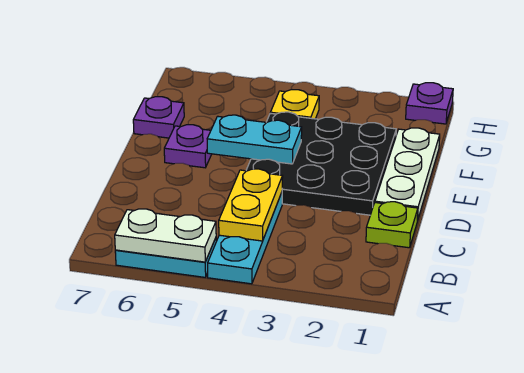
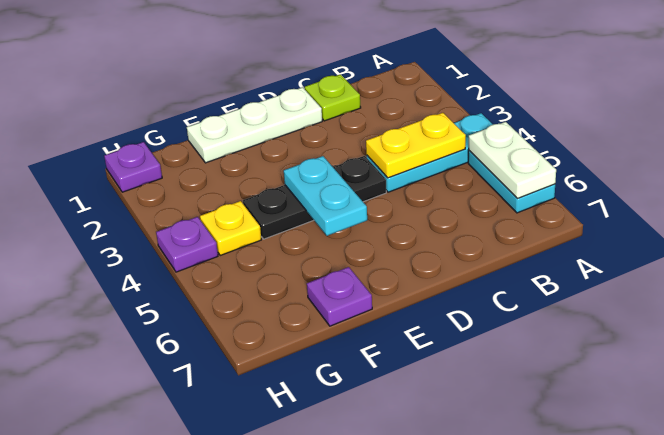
black 3x3 plate [246,112,396,215] -> black 1x3 plate [243,156,386,239]
purple 1x1 plate [164,125,212,168] -> purple 1x1 plate moved to [156,217,218,272]

